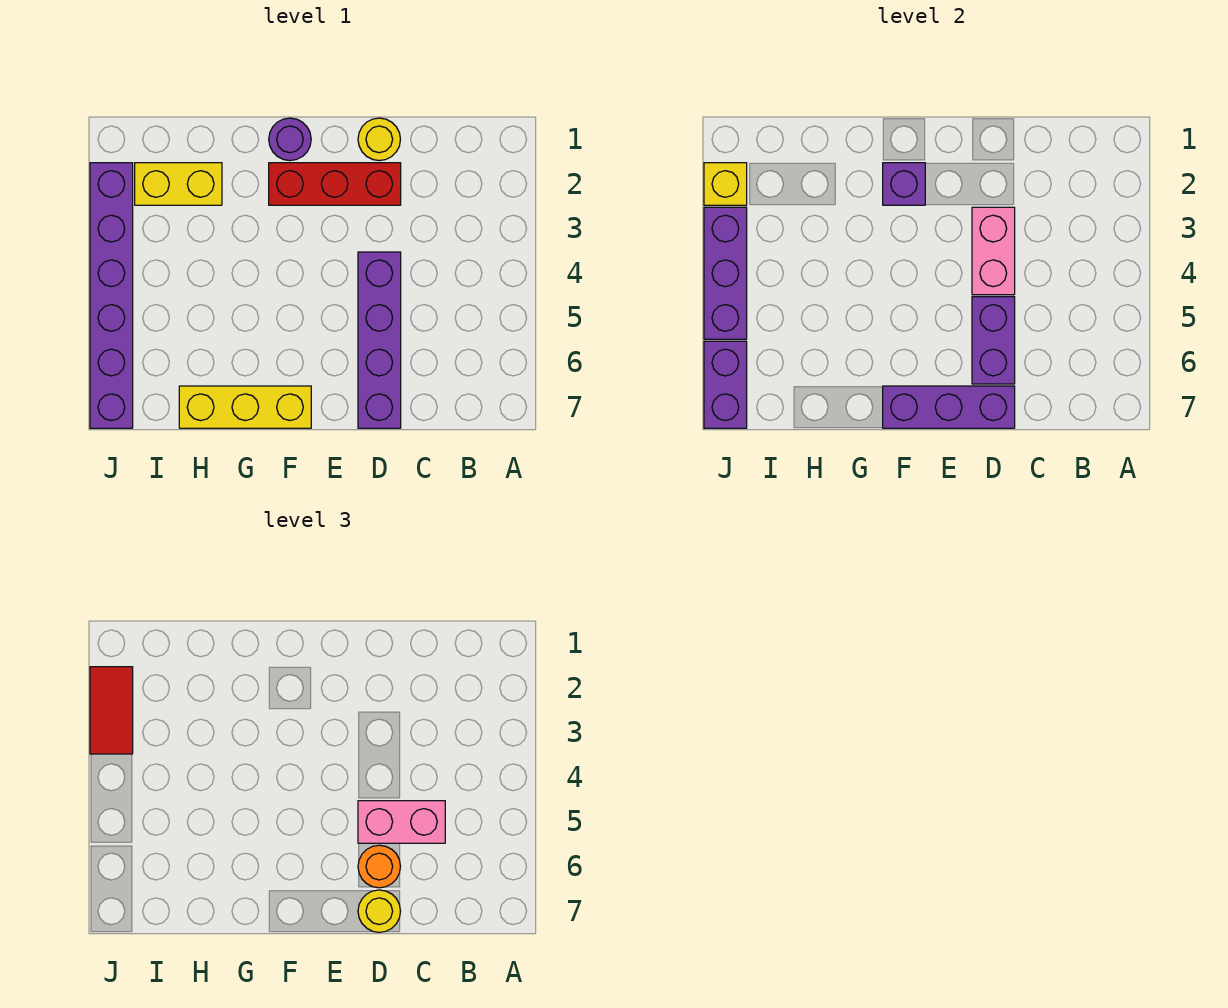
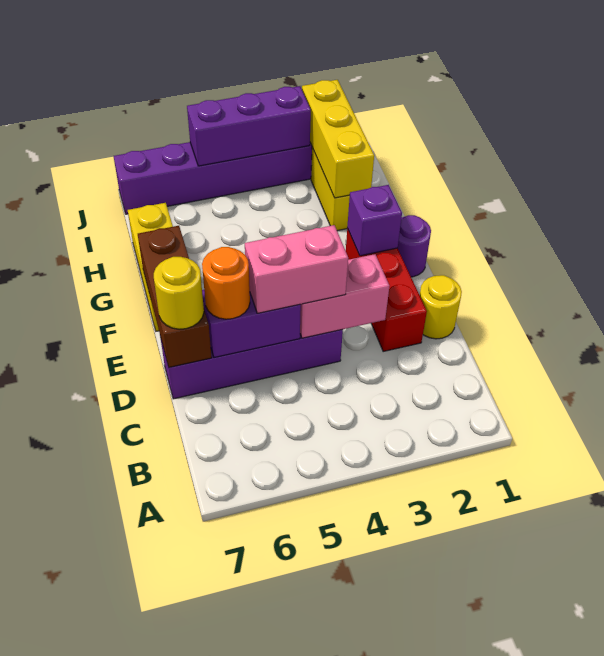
pink 1x2 brick [358,801,445,843] -> pink 1x2 brick turned to [245,225,348,313]
purple 1x3 brick [883,386,1015,428] -> brown 1x3 brick [138,226,212,367]
yellow 1x1 brick [704,163,747,205] -> yellow 1x3 brick [302,80,374,198]
red 1x2 tile [90,667,133,754] -> none
purple 1x2 brick [704,341,747,428] -> none

